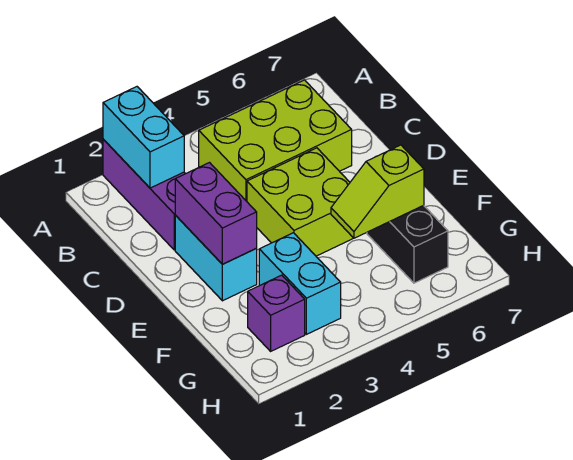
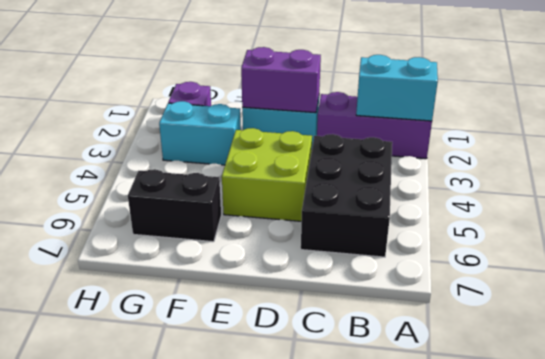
lime 2x3 brick [199,80,352,201] -> black 2x3 brick [301,134,392,257]
lime 1x2 slope [331,145,424,238] -> none

